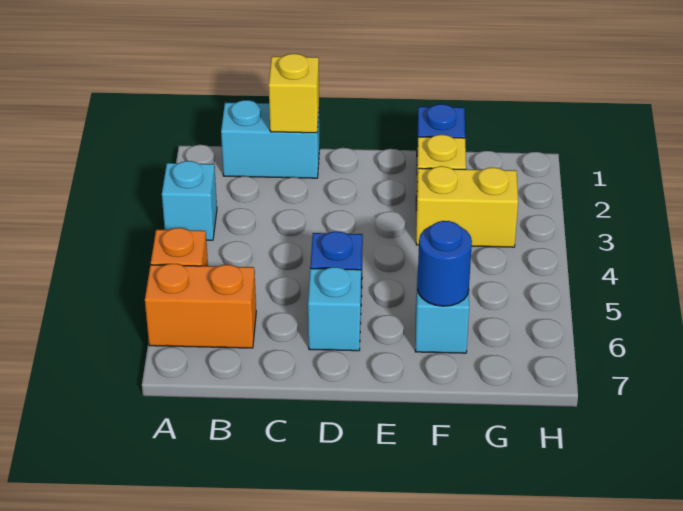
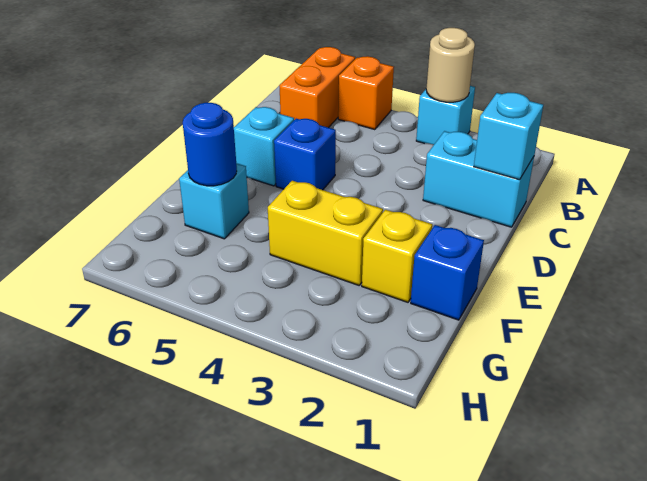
none -> tan 1x1 round brick [426,28,475,102]
cyan 1x2 brick [221,100,320,178] -> cyan 1x2 brick turned to [423,131,534,227]
yellow 1x1 brick [269,54,319,133] -> cyan 1x1 brick [474,93,543,180]
yellow 1x2 brick [416,166,518,247] -> yellow 1x2 brick turned to [268,181,383,285]

